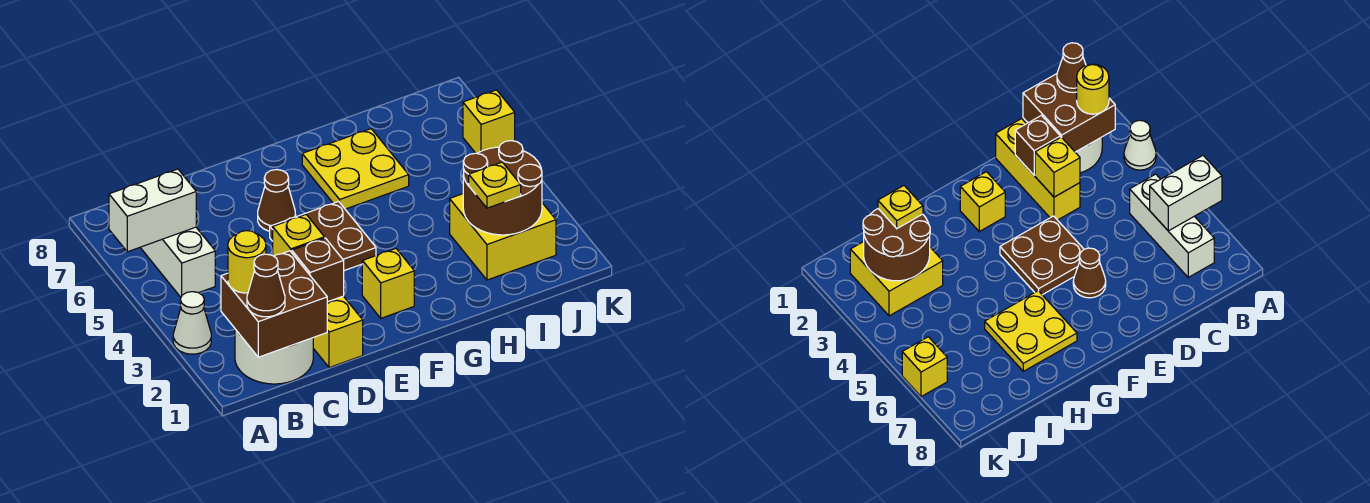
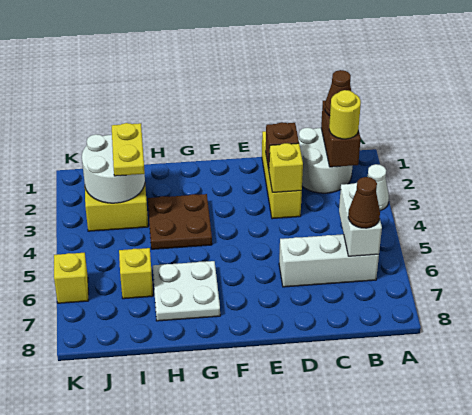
white 1x2 brick [109,169,196,252] -> white 1x2 brick turned to [339,183,382,256]
brown 2x2 brick [221,251,327,357] -> brown 1x2 brick [321,101,361,167]
white 1x3 brick [140,227,215,297] -> white 1x3 brick turned to [279,234,379,287]
brown 2x2 plate [270,201,376,271] -> brown 2x2 plate moved to [148,194,212,249]
brown 1x1 cone [258,170,296,231] -> brown 1x1 cone moved to [348,177,380,228]
yellow 1x1 brick [362,249,414,318] -> yellow 1x1 brick moved to [119,248,153,299]
yellow 2x2 plate [302,129,409,209] -> white 2x2 plate [153,261,220,321]
brown 2x2 round brick [463,141,542,235] -> white 2x2 round brick [82,134,145,203]
yellow 1x1 plate [469,162,521,208] -> yellow 1x2 plate [112,123,145,176]

